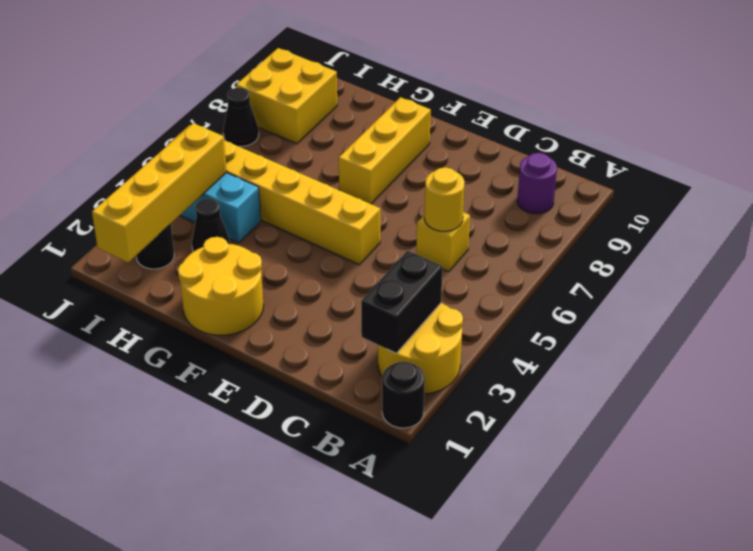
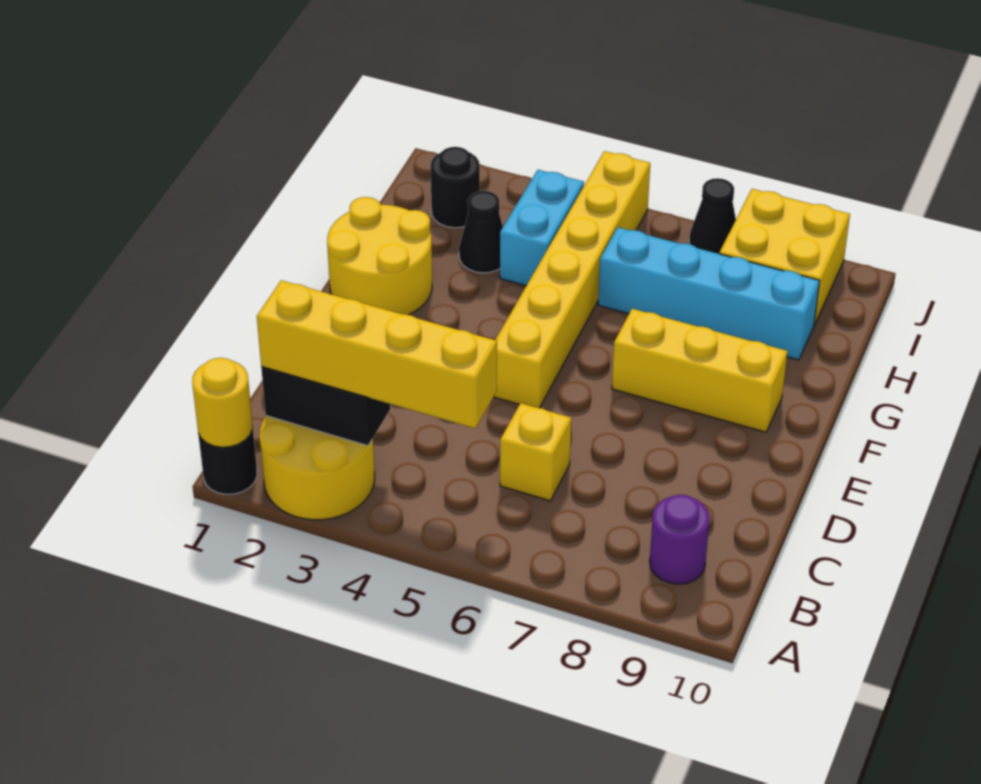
yellow 1x1 round brick [424,167,465,231] -> yellow 1x1 round brick moved to [192,358,253,447]
none -> cyan 1x4 brick [598,227,820,360]
yellow 1x4 brick [92,123,227,262] -> yellow 1x4 brick moved to [257,280,497,428]

